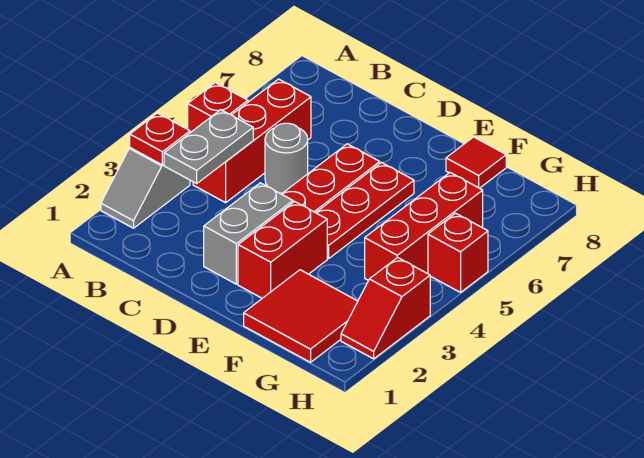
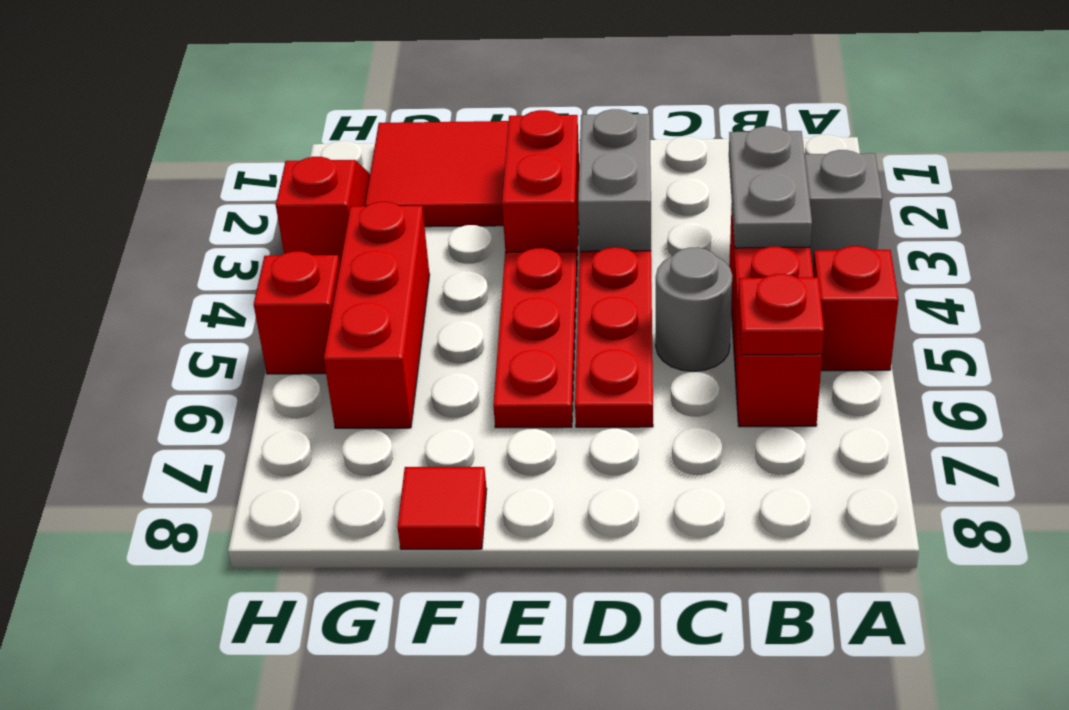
red 1x1 plate [130,113,190,165] -> red 1x1 plate moved to [738,274,824,355]

